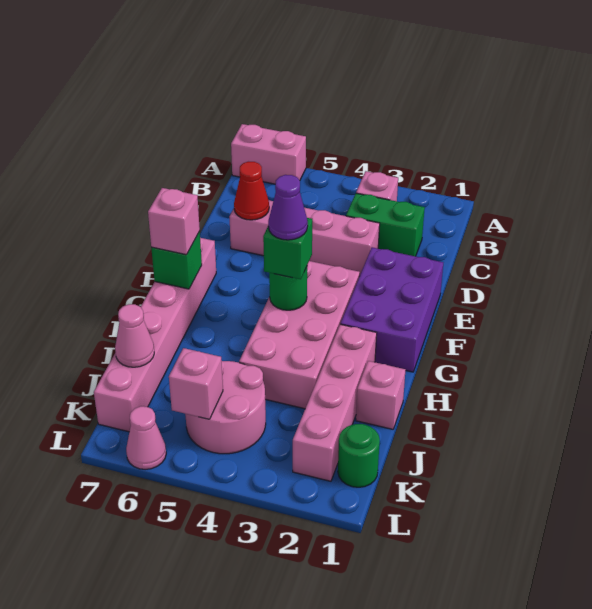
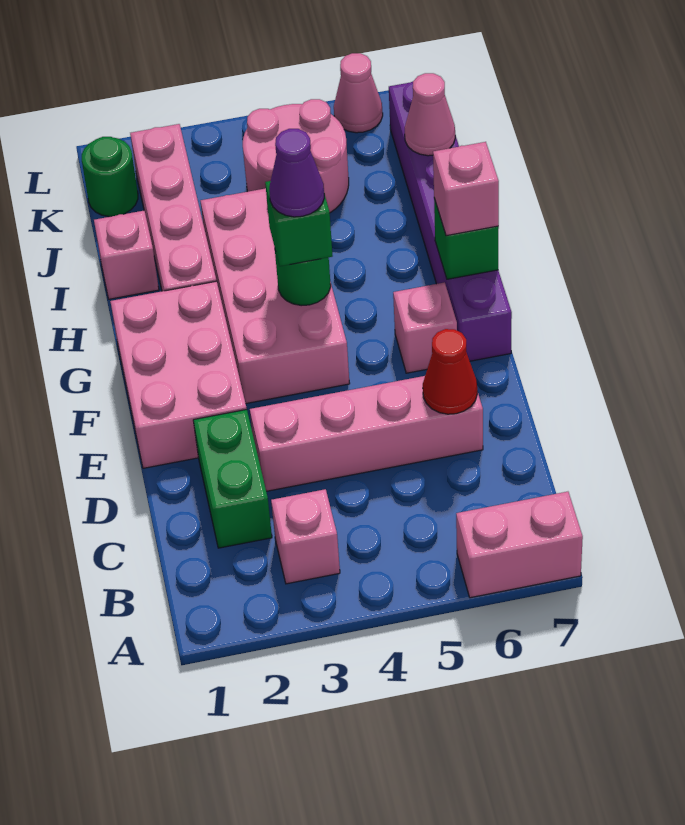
green 1x2 brick [346,193,425,256] -> green 1x2 brick turned to [193,410,272,548]
purple 2x3 brick [341,247,443,372] -> pink 2x3 brick [110,281,247,468]
pink 1x6 brick [94,238,216,432] -> purple 1x6 brick [389,82,512,361]
pink 1x1 brick [169,348,223,419] -> pink 1x1 brick moved to [393,282,457,373]

